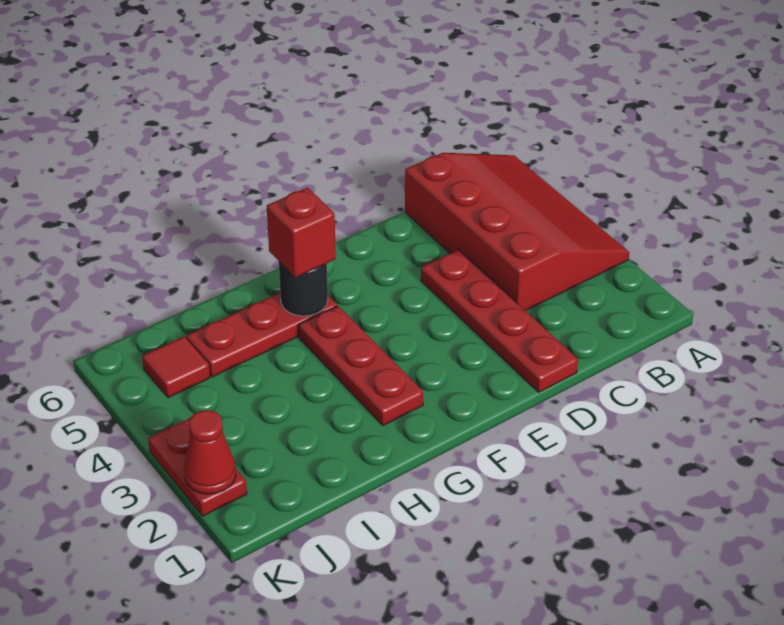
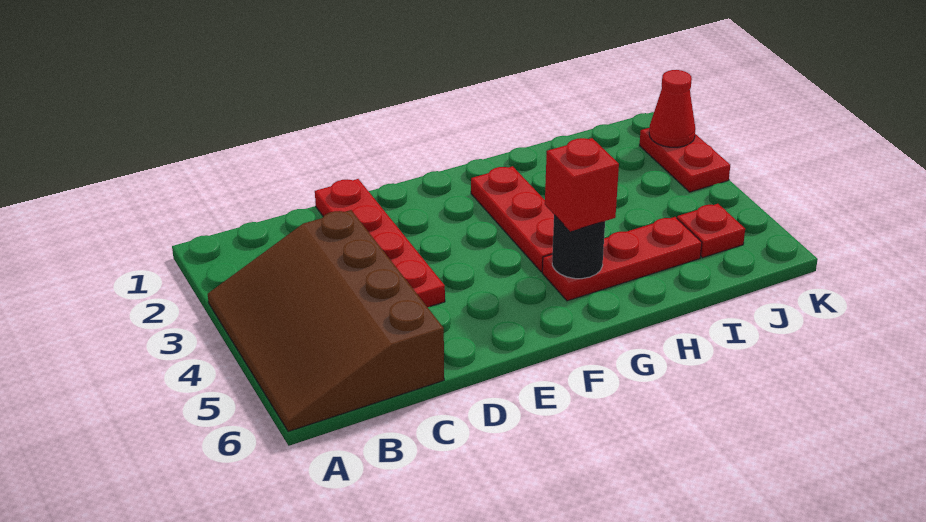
red 3x4 slope [405,153,629,311] -> brown 3x4 slope [208,210,444,431]
red 1x1 tile [142,337,210,398] -> red 1x1 plate [677,204,745,258]

